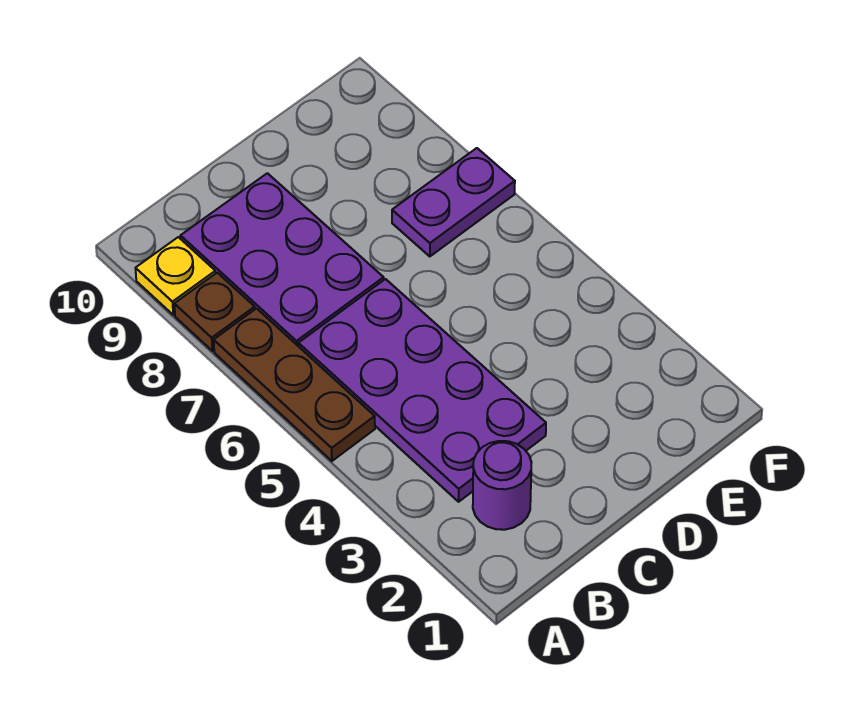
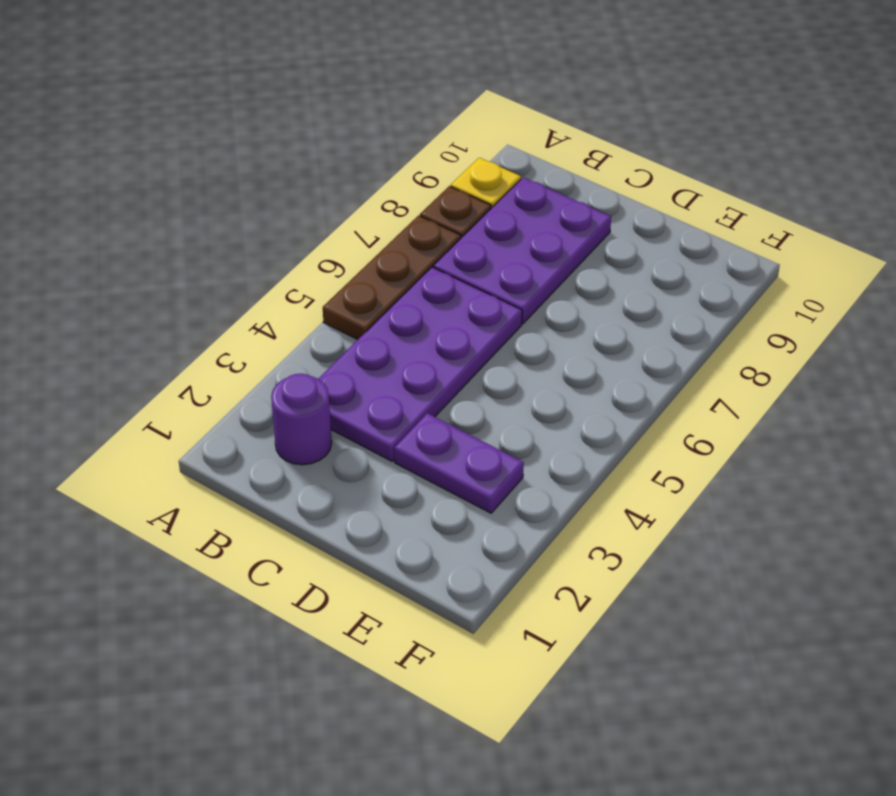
purple 1x2 plate [392,148,515,256] -> purple 1x2 plate moved to [394,413,524,513]

